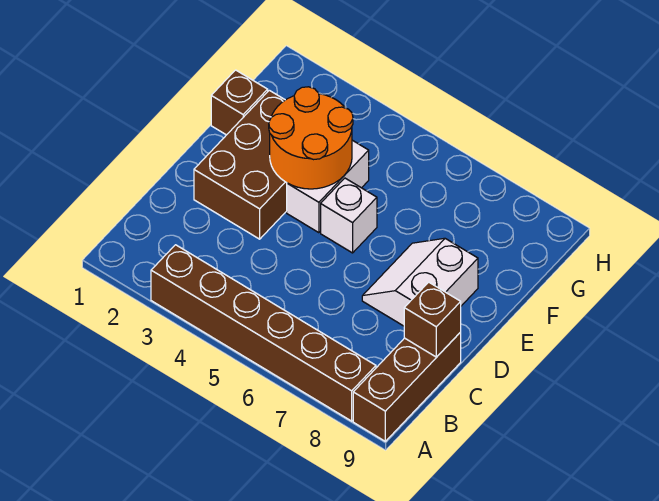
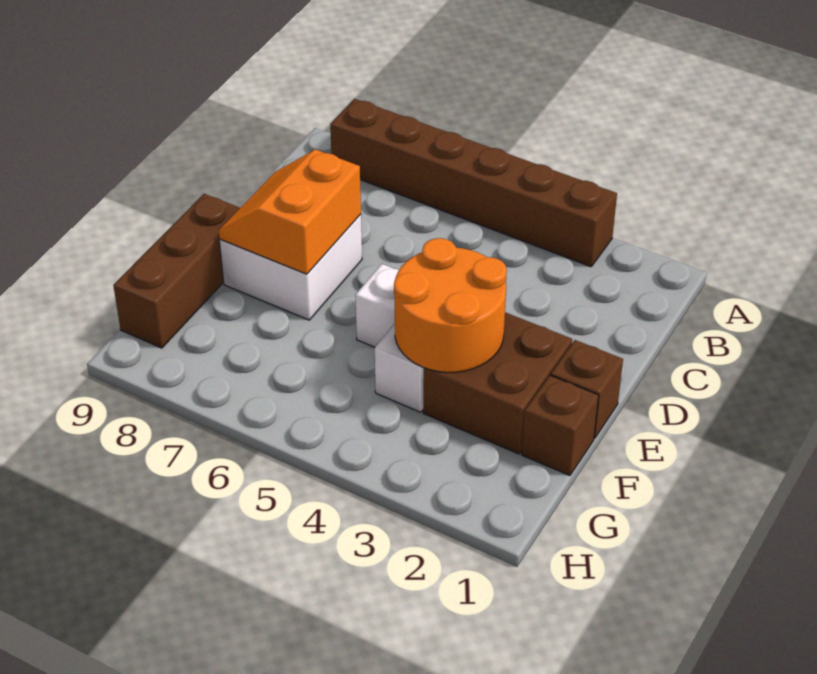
brown 1x3 brick [353,332,461,441] -> brown 1x3 brick moved to [113,194,240,348]
brown 1x1 brick [404,282,461,357] -> brown 1x1 brick moved to [551,340,623,438]
brown 2x3 brick [194,90,287,239] -> brown 2x2 brick [423,312,572,454]
white 2x2 slope [362,238,478,326] -> white 2x2 brick [219,214,362,320]
none -> orange 2x2 slope [218,149,361,274]

